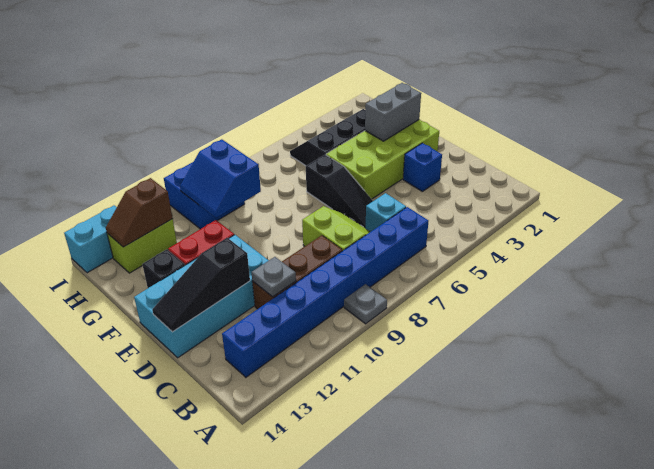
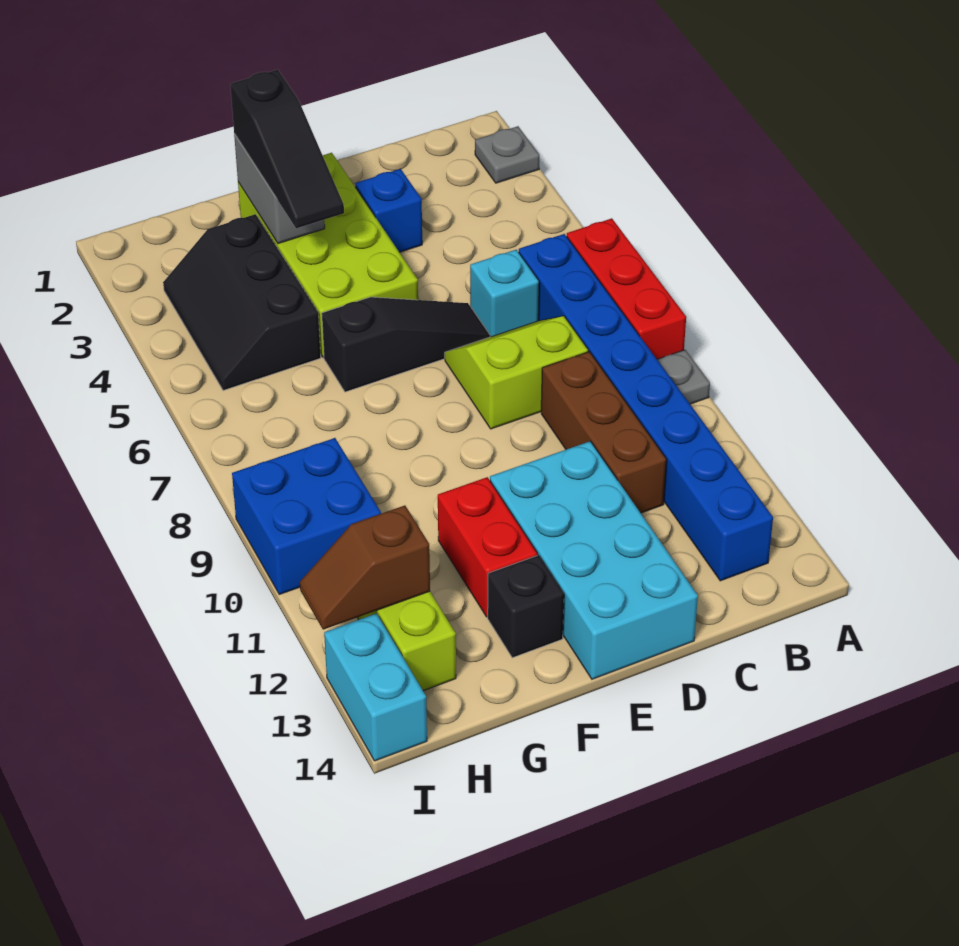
none -> red 1x3 brick [567,218,686,359]
grey 1x1 plate [251,257,296,297] -> grey 1x1 plate moved to [475,126,539,183]
black 1x3 slope [152,238,250,332] -> black 1x3 slope moved to [230,69,344,228]
blue 2x2 slope [180,139,261,218] -> none
brown 1x2 slope [106,178,173,247] -> brown 1x2 slope turned to [300,506,430,630]

